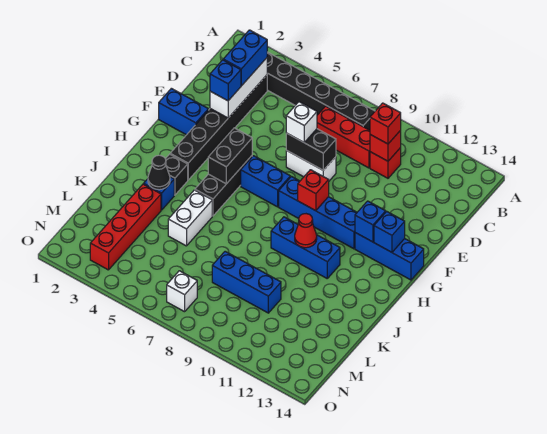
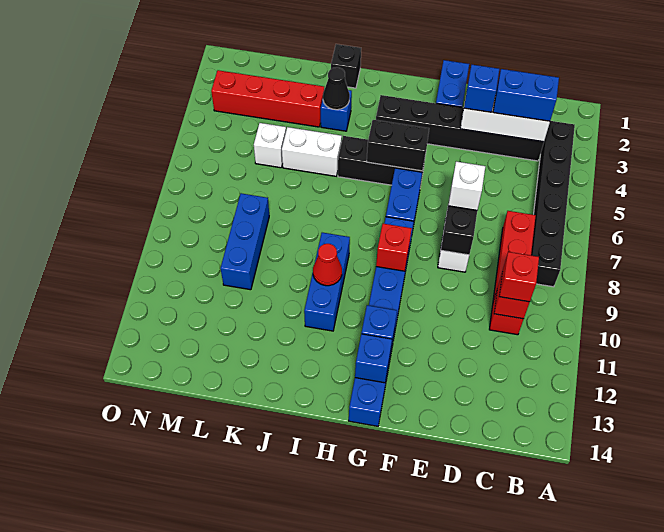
black 1x1 brick [166,154,188,195] -> black 1x1 brick moved to [331,44,361,88]
white 1x1 brick [167,271,197,312] -> white 1x1 brick moved to [254,123,286,168]

